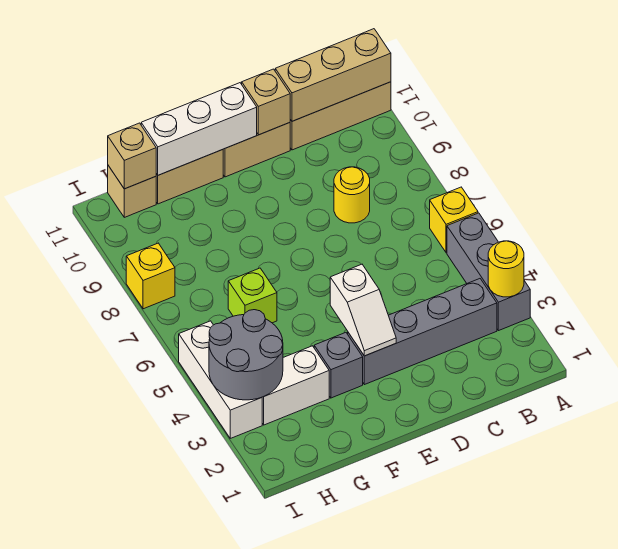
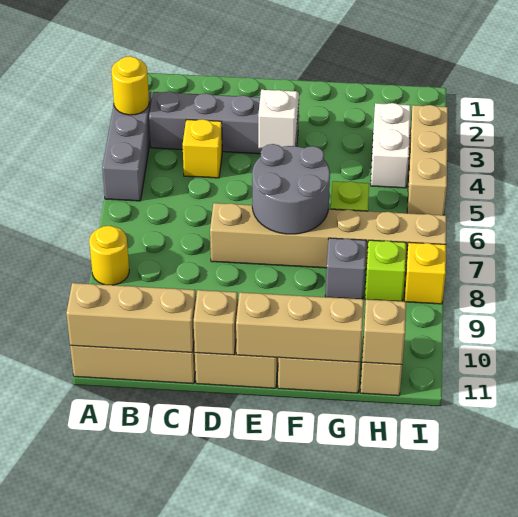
yellow 1x1 brick [430,187,478,253] -> yellow 1x1 brick moved to [183,119,222,178]
yellow 1x1 round brick [334,167,370,223] -> yellow 1x1 round brick moved to [89,226,129,285]
none -> tan 1x6 brick [210,203,446,272]
white 1x3 brick [141,83,257,175] -> tan 1x3 brick [236,292,364,362]
grey 1x1 brick [314,333,363,398] -> grey 1x1 brick moved to [325,238,366,299]
white 1x2 brick [262,346,329,425] -> white 1x2 brick turned to [371,103,411,188]
grey 2x2 round brick [209,310,283,400] -> grey 2x2 round brick moved to [252,144,330,234]
none -> lime 1x1 brick [365,240,406,301]
white 1x3 brick [179,321,262,438] -> tan 1x3 brick [407,105,448,215]

